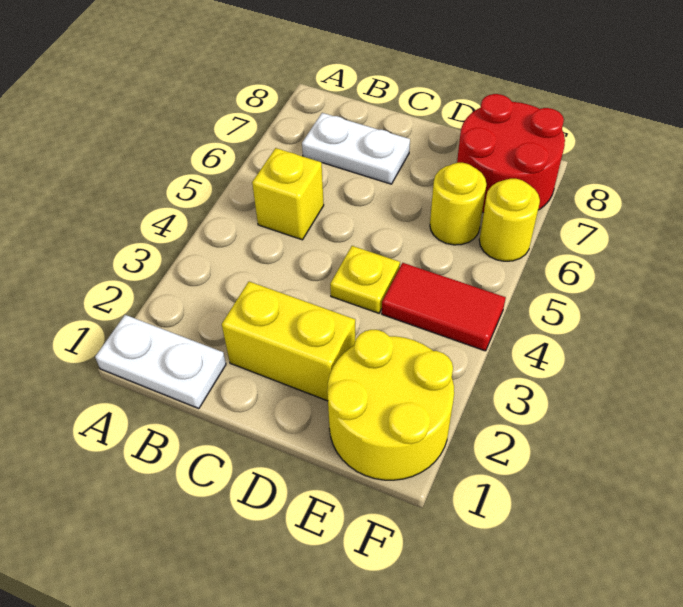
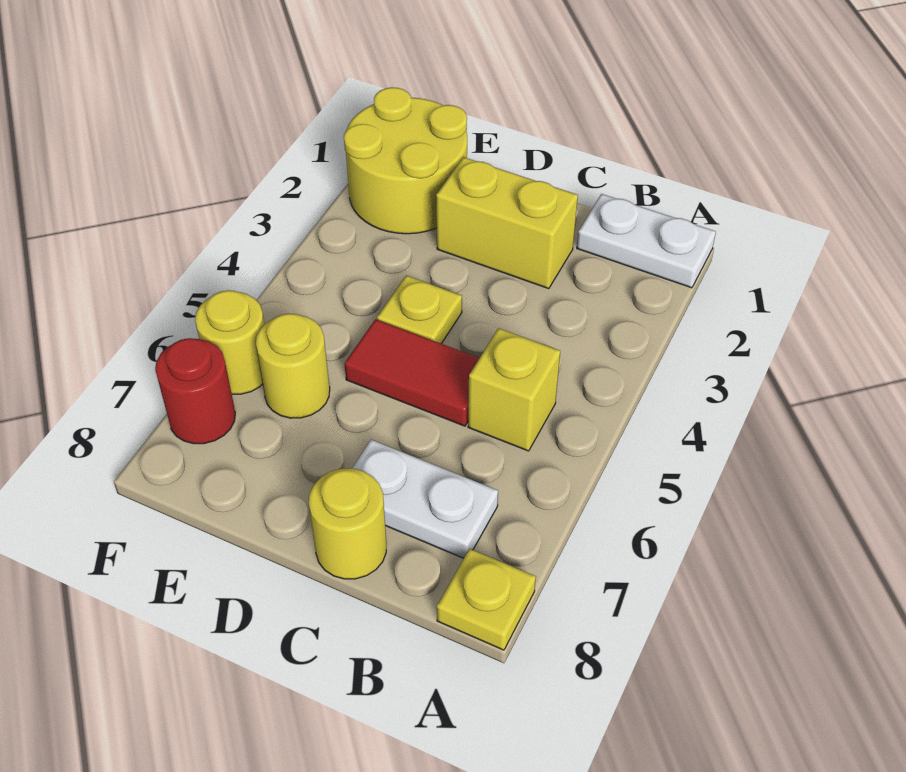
none -> yellow 1x1 plate [437,549,536,650]
none -> yellow 1x1 round brick [309,468,386,579]
red 1x2 tile [382,263,506,351] -> red 1x2 tile moved to [344,319,479,426]
red 2x2 round brick [457,94,565,213] -> red 1x1 round brick [155,338,235,444]

